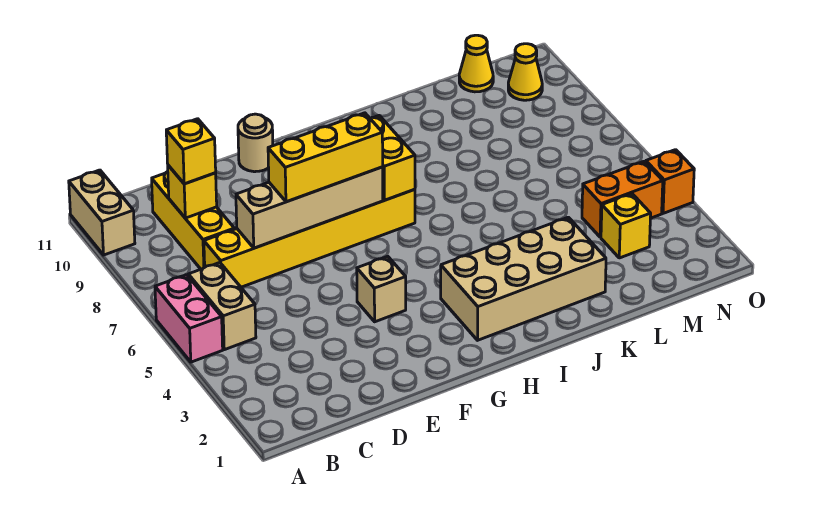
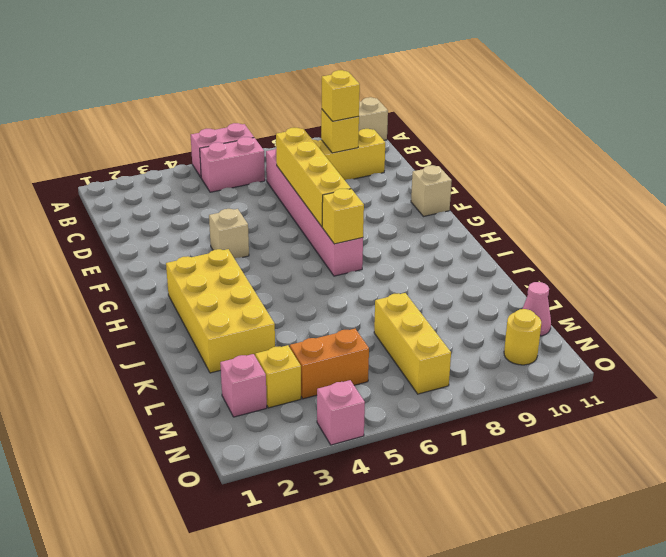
tan 1x2 brick [188,263,256,350] -> pink 1x2 brick [200,137,265,192]
yellow 1x6 brick [204,189,415,287] -> pink 1x6 brick [266,149,363,276]
tan 1x4 brick [236,167,383,248] -> yellow 1x4 brick [276,128,351,227]
yellow 1x3 brick [268,113,383,202] -> yellow 1x3 brick moved to [374,293,451,394]
tan 1x1 round brick [238,114,273,172] -> tan 1x1 brick [411,165,452,217]
tan 2x4 brick [441,217,606,340] -> yellow 2x4 brick [166,249,275,373]
yellow 1x2 brick [370,115,415,200] -> yellow 1x1 brick [322,189,364,244]
none -> pink 1x1 brick [220,354,267,417]
orange 1x2 brick [582,161,663,237] -> orange 1x2 brick turned to [290,329,369,399]
yellow 1x1 cone [459,35,493,92] -> pink 1x1 cone [523,282,551,336]
yellow 1x1 cone [508,44,542,100] -> yellow 1x1 round brick [504,309,541,365]
orange 1x1 brick [646,150,694,213] -> pink 1x1 brick [317,380,365,445]

